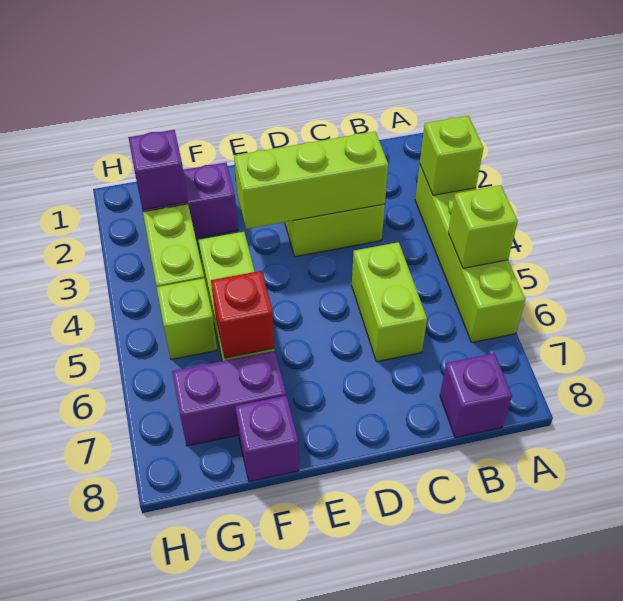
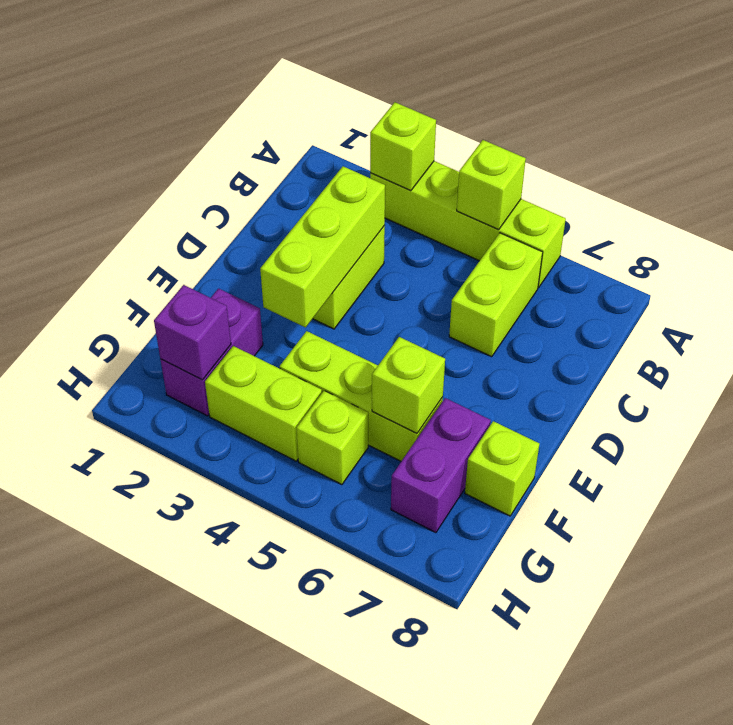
purple 1x1 brick [440,353,512,438] -> none
lime 1x2 brick [352,242,427,362] -> lime 1x2 brick turned to [449,233,543,357]
red 1x1 brick [211,271,274,358] -> lime 1x1 brick [372,337,445,433]
purple 1x1 brick [235,396,299,482] -> lime 1x1 brick [465,421,539,516]

